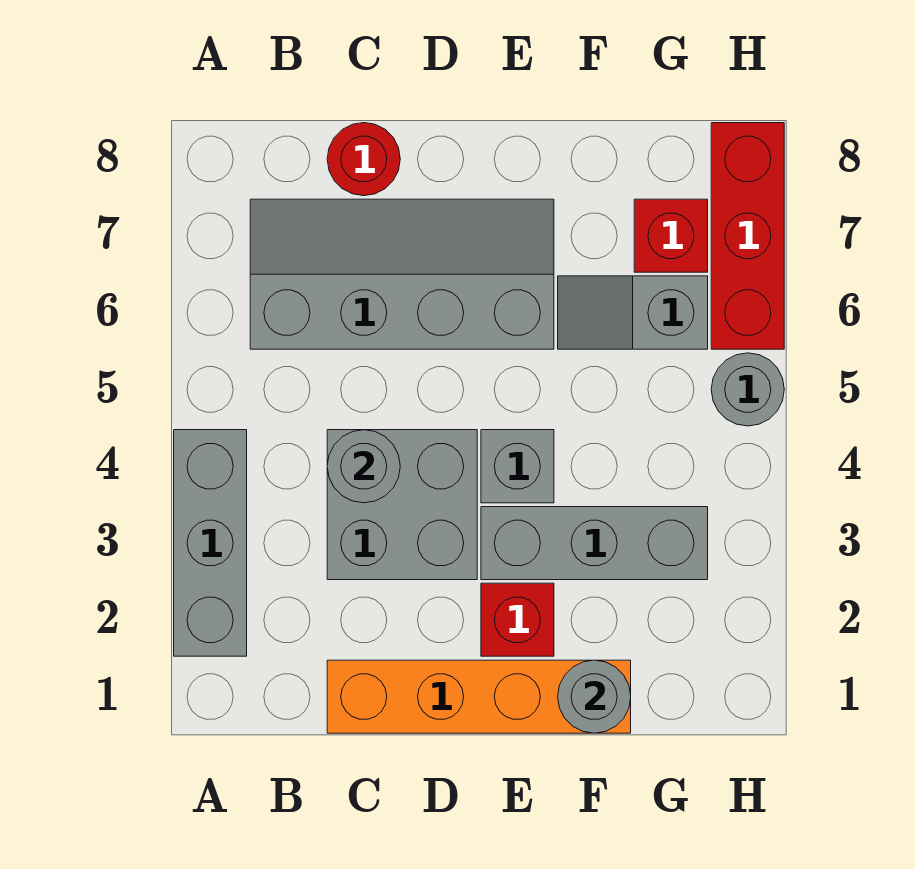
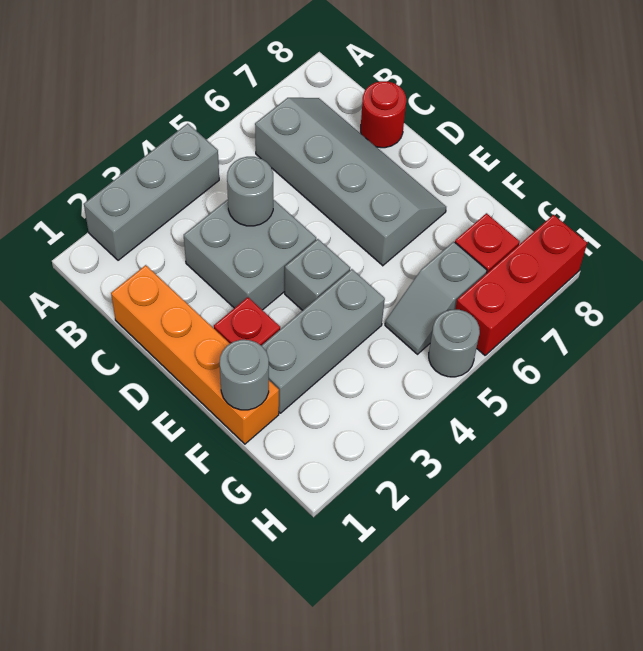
grey 1x3 brick [481,507,708,580] -> grey 1x3 brick turned to [262,269,385,413]
grey 1x2 slope [558,276,708,349] -> grey 1x2 slope turned to [385,242,487,354]

